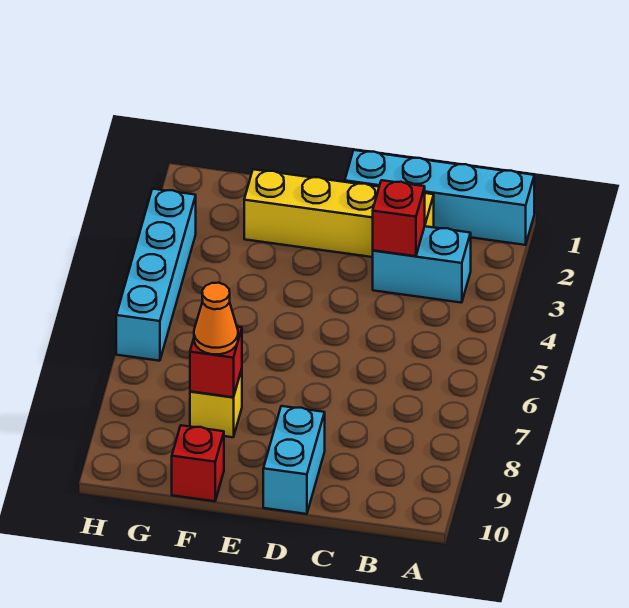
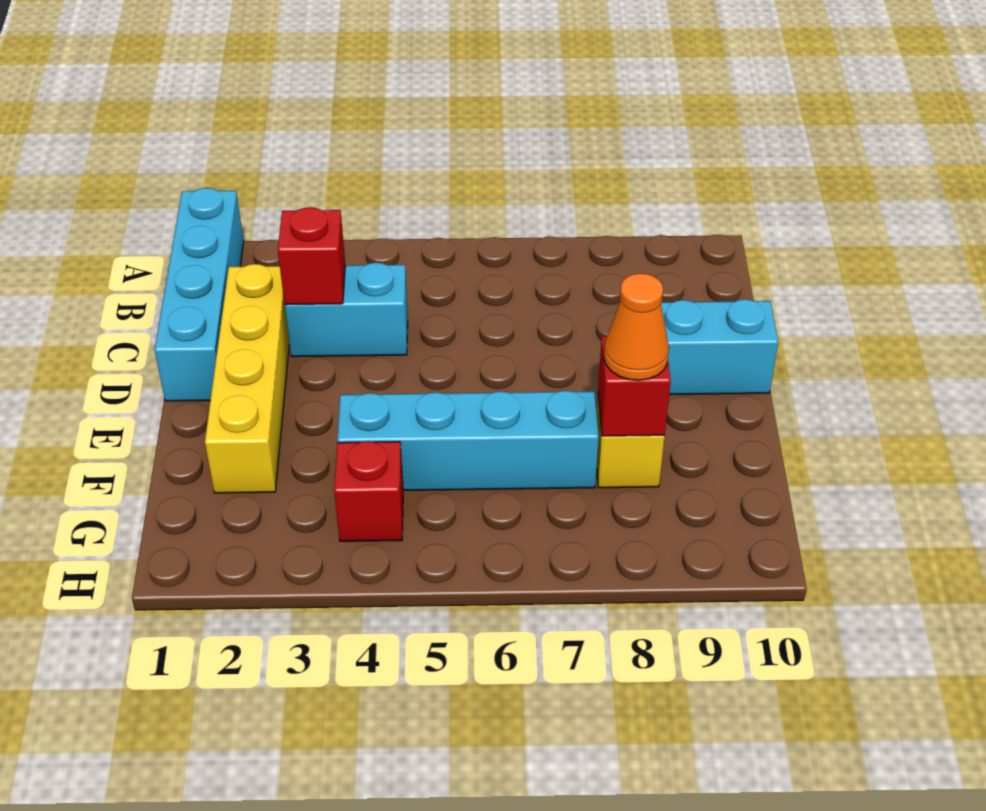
cyan 1x2 brick [373,226,471,303] -> cyan 1x2 brick turned to [285,263,408,357]
red 1x1 brick [172,425,224,501] -> red 1x1 brick moved to [334,441,403,541]
cyan 1x4 brick [116,189,196,361] -> cyan 1x4 brick moved to [337,391,599,490]

